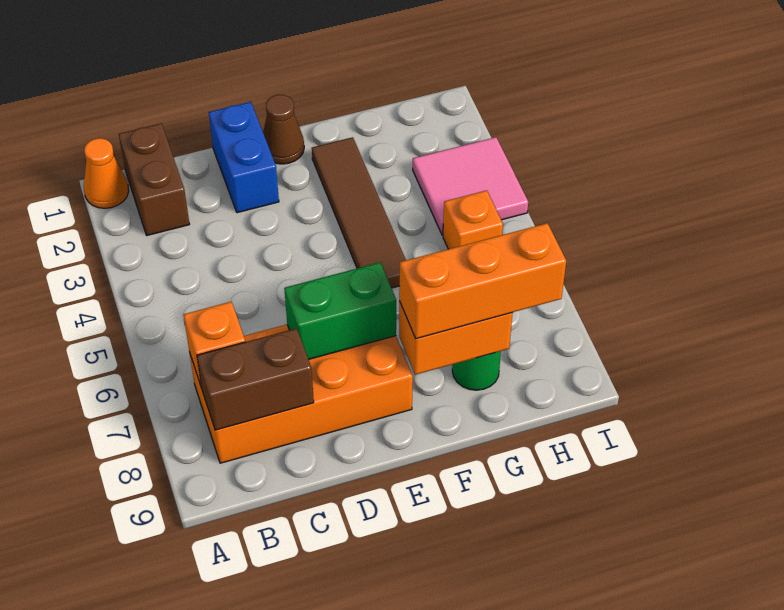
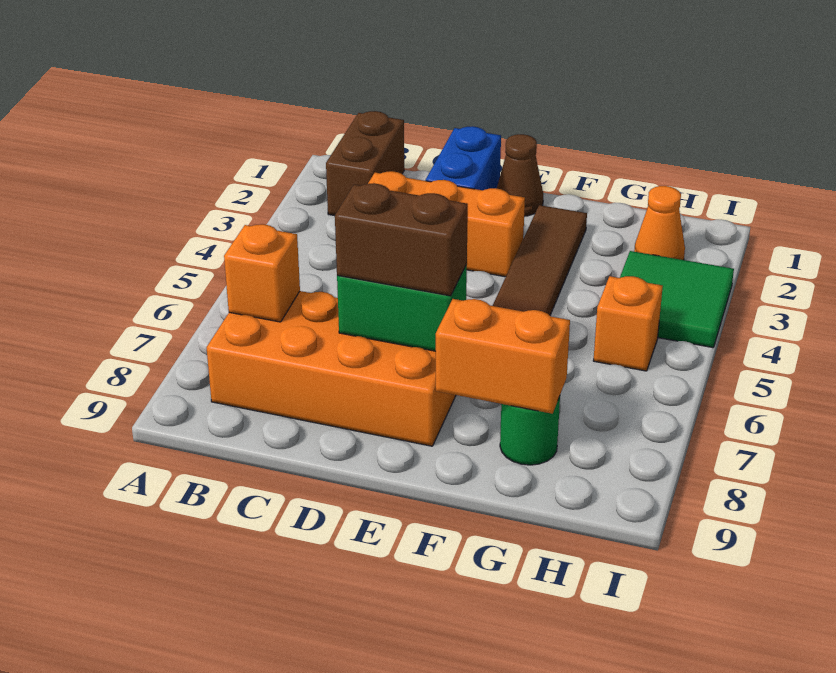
orange 1x1 cone [84,138,129,208] -> orange 1x1 cone moved to [634,186,685,260]
brown 1x2 brick [197,328,314,430] -> brown 1x2 brick moved to [335,183,468,296]
orange 1x3 brick [399,223,566,339] -> orange 1x3 brick moved to [368,171,525,277]
pink 2x2 tile [413,137,528,235] -> green 2x2 tile [620,251,734,348]

